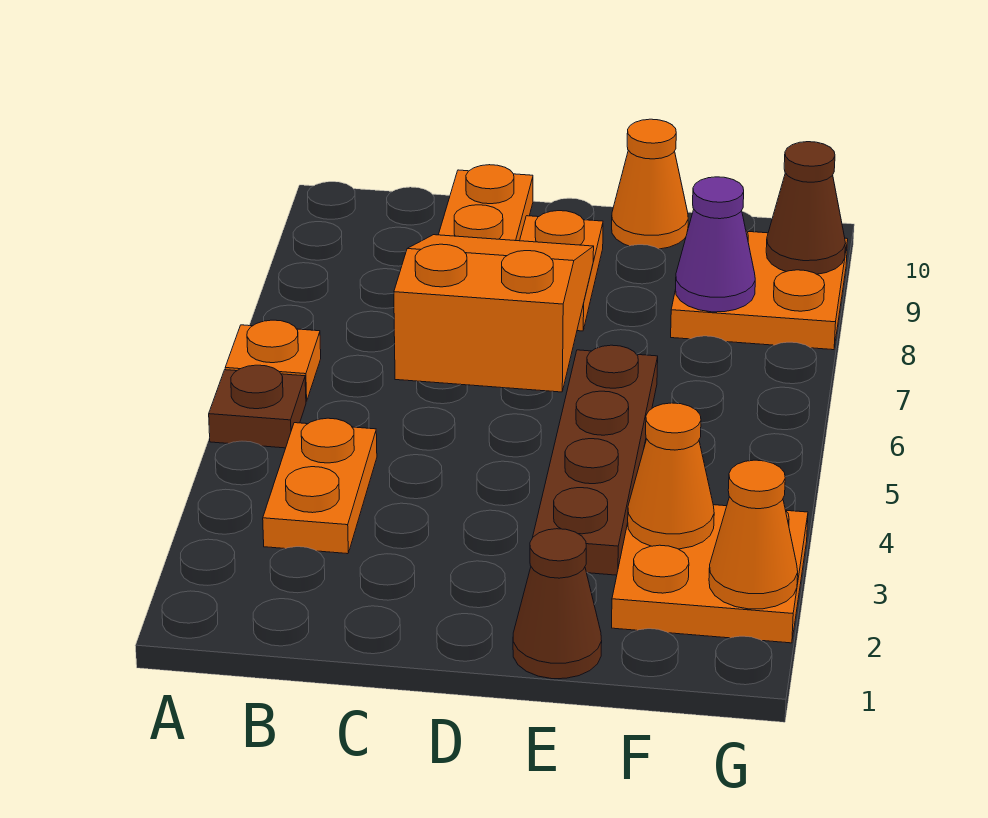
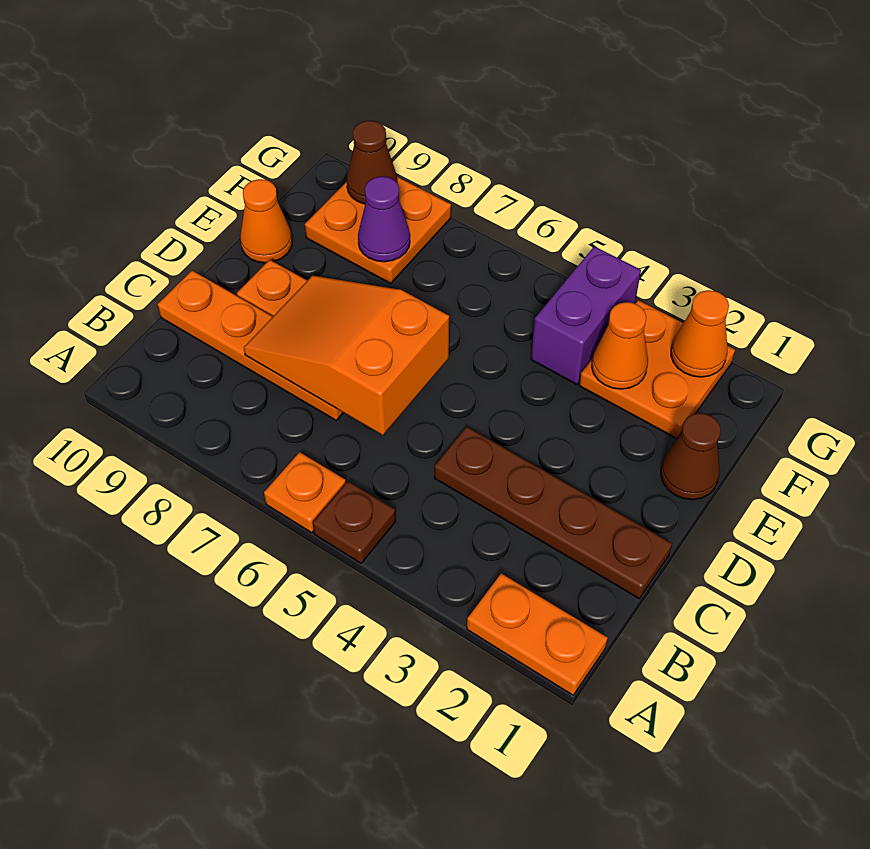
orange 1x2 plate [263,418,377,554] -> orange 1x2 plate moved to [467,574,608,695]
brown 1x4 plate [533,345,658,575] -> brown 1x4 plate moved to [434,427,672,598]
none -> purple 1x2 brick [531,246,641,384]

